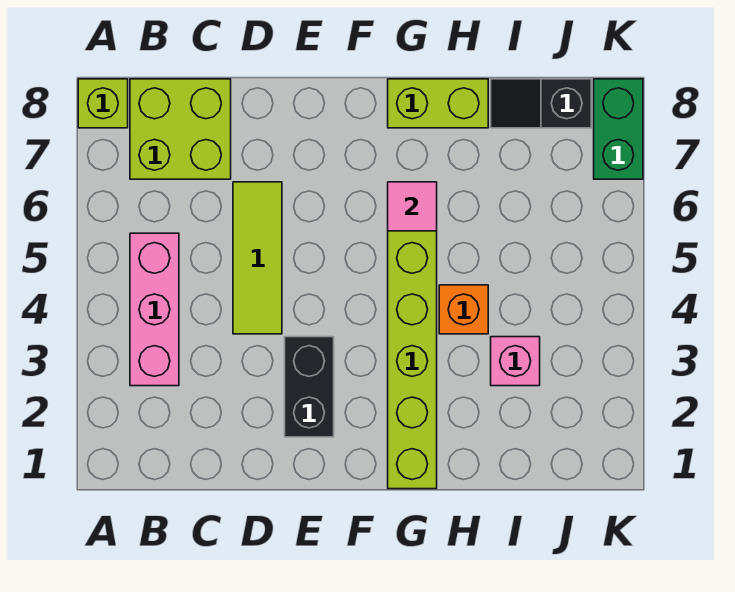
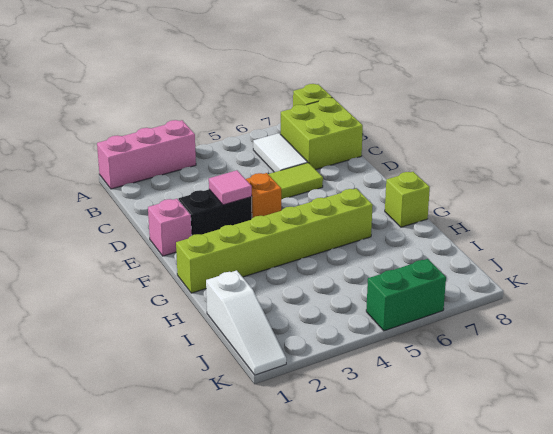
pink 1x3 brick [130,233,179,386] -> pink 1x3 brick moved to [97,120,196,189]
none -> white 1x2 tile [253,133,308,172]
pink 1x1 tile [388,182,437,231] -> pink 1x1 tile moved to [209,170,252,205]
lime 1x2 brick [388,79,488,128] -> lime 1x1 brick [385,172,430,227]
orange 1x1 brick [439,285,488,334] -> orange 1x1 brick moved to [246,173,281,218]
none -> white 1x3 slope [206,270,286,375]
pink 1x1 brick [491,337,540,386] -> pink 1x1 brick moved to [148,199,192,256]
black 1x2 slope [491,79,591,128] -> none
green 1x2 brick [594,79,643,179] -> green 1x2 brick moved to [366,259,446,331]

